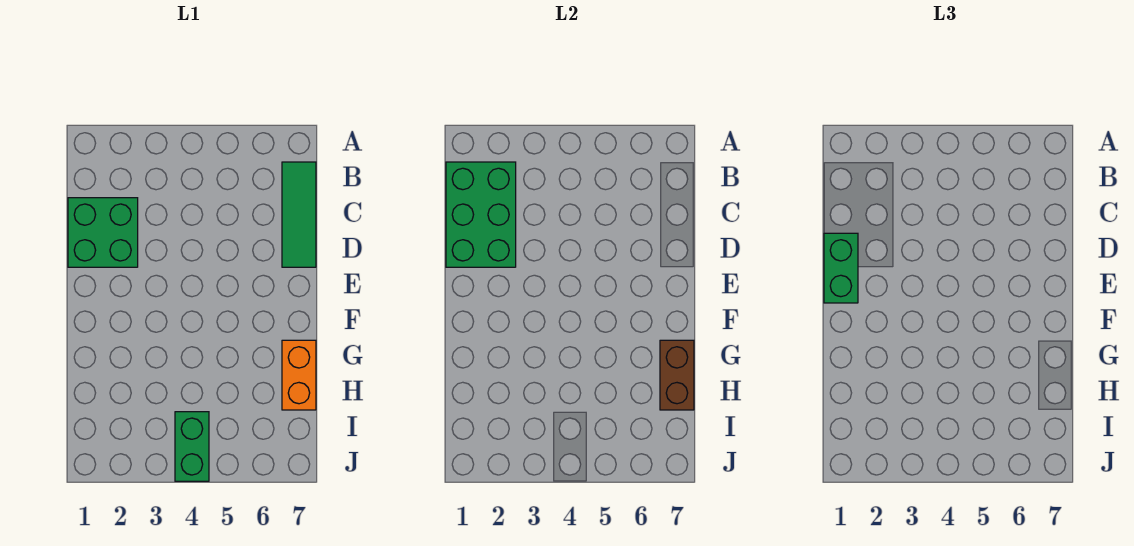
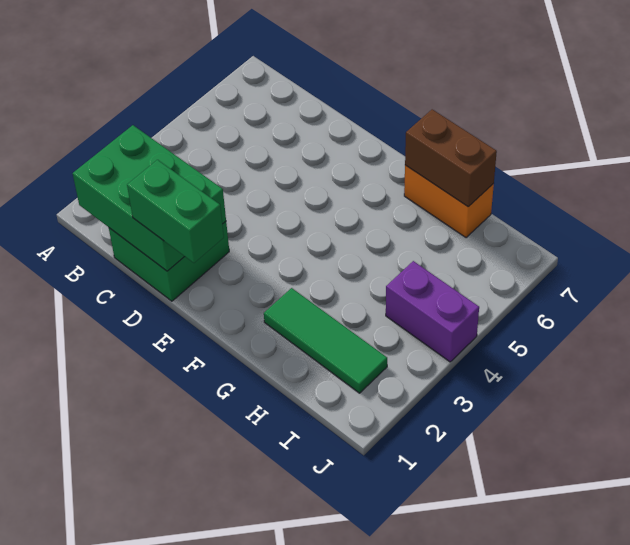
green 1x3 tile [282,162,316,267] -> green 1x3 tile moved to [264,288,387,393]
green 1x2 brick [175,412,209,481] -> purple 1x2 brick [386,261,479,362]

